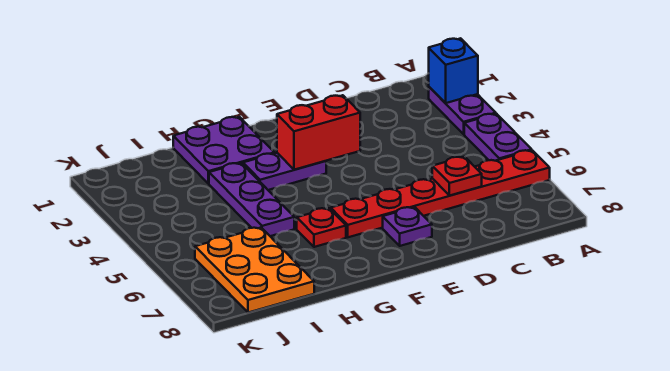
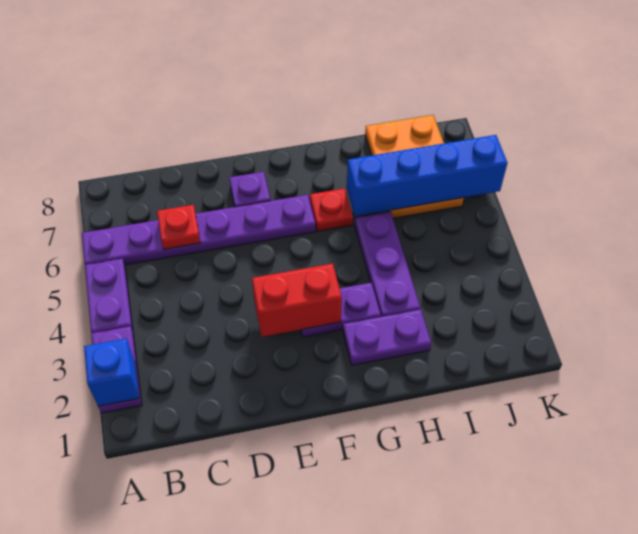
red 1x6 plate [331,150,550,237] -> purple 1x6 plate [82,195,315,265]
purple 2x2 plate [173,117,274,184] -> purple 1x2 plate [343,309,431,365]
none -> blue 1x4 brick [347,135,507,216]

